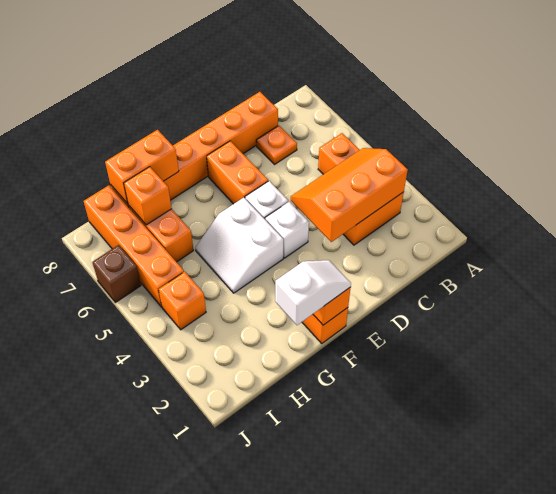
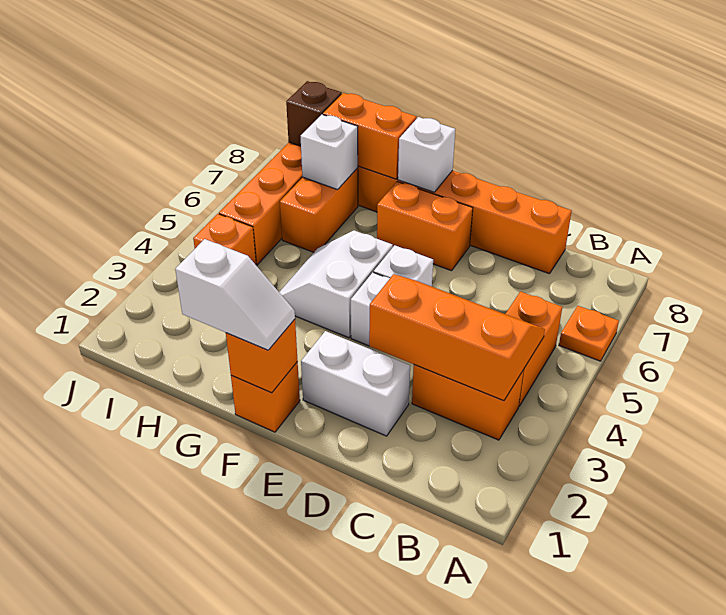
orange 1x1 plate [256,126,297,165] -> orange 1x1 plate moved to [559,306,619,361]
none -> white 1x2 brick [301,331,410,436]
orange 1x2 brick [207,141,268,204] -> orange 1x2 brick turned to [377,182,473,271]
none -> white 1x1 brick [398,117,455,192]
orange 1x1 brick [124,167,172,225] -> white 1x1 brick [301,115,358,190]
brown 1x1 brick [93,245,141,302] -> brown 1x1 brick moved to [286,81,342,146]

